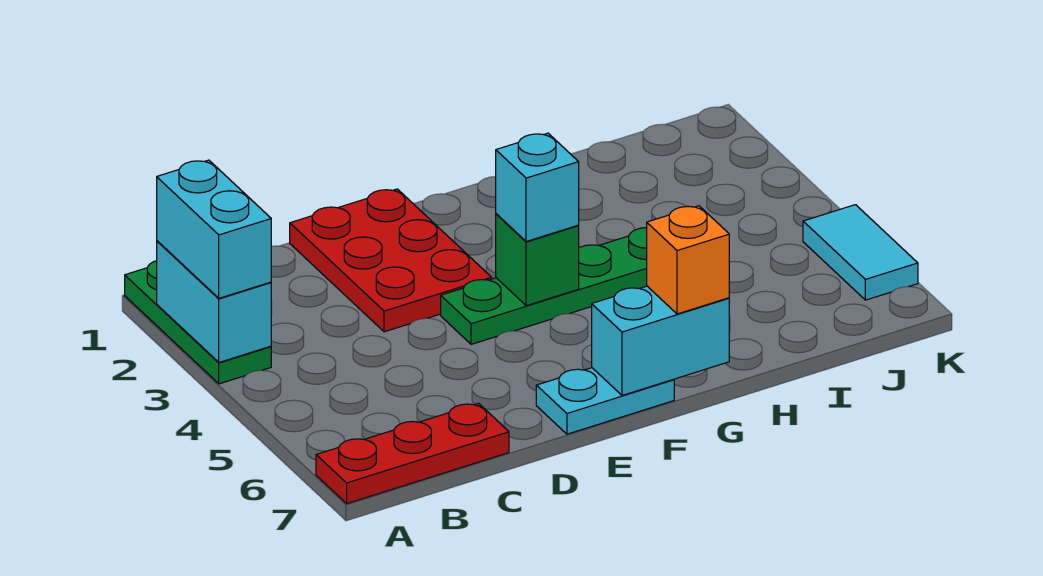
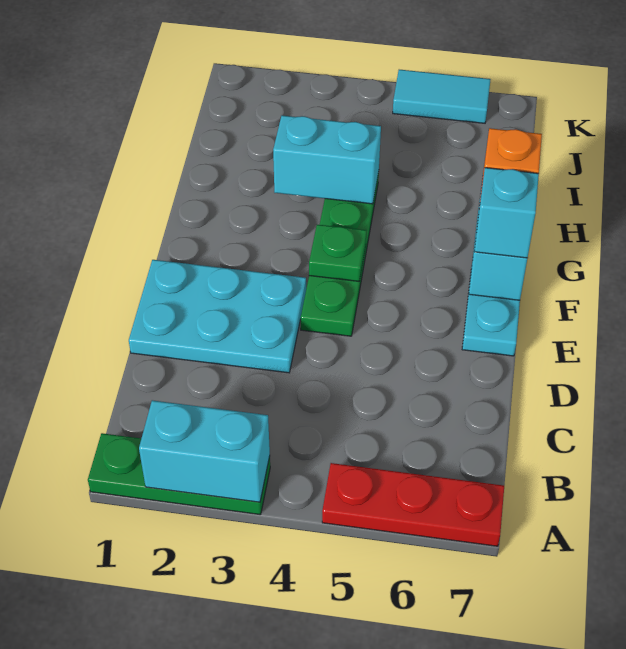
cyan 1x2 brick [157,160,271,298] -> cyan 1x2 brick moved to [273,115,381,204]
red 1x3 plate [316,403,509,504] -> red 1x3 plate turned to [322,463,504,546]
red 2x3 plate [290,189,492,332] -> cyan 2x3 plate [129,260,306,373]
green 1x1 brick [496,214,579,306] -> green 1x1 plate [309,225,366,281]
cyan 1x1 brick [496,133,579,242] -> cyan 1x1 brick moved to [474,168,539,258]

